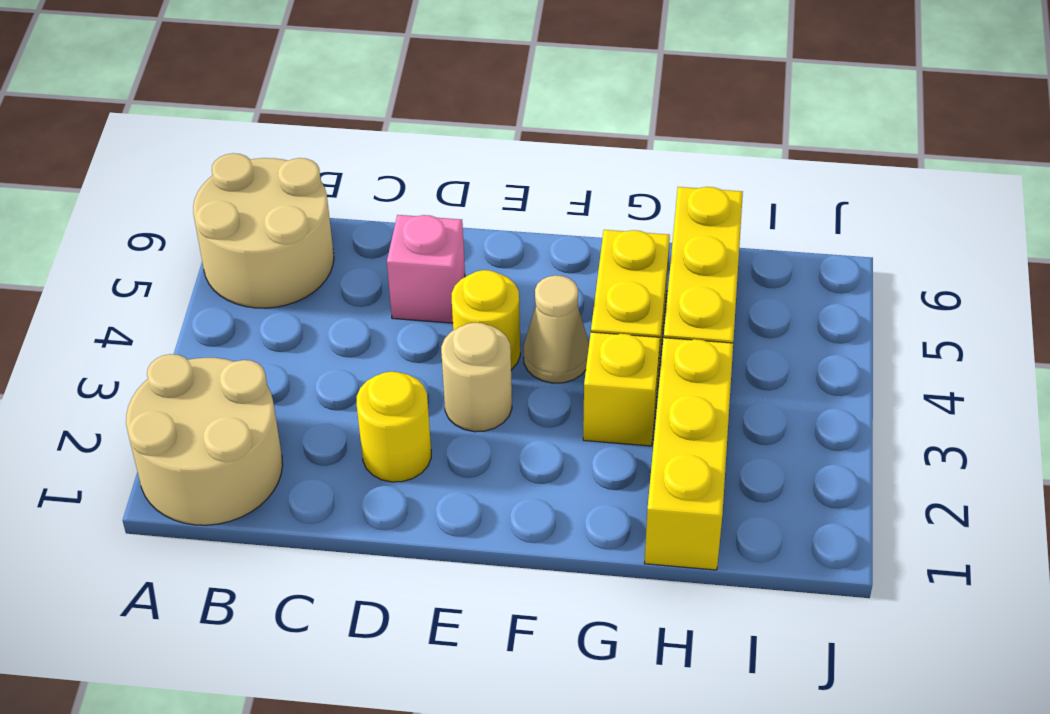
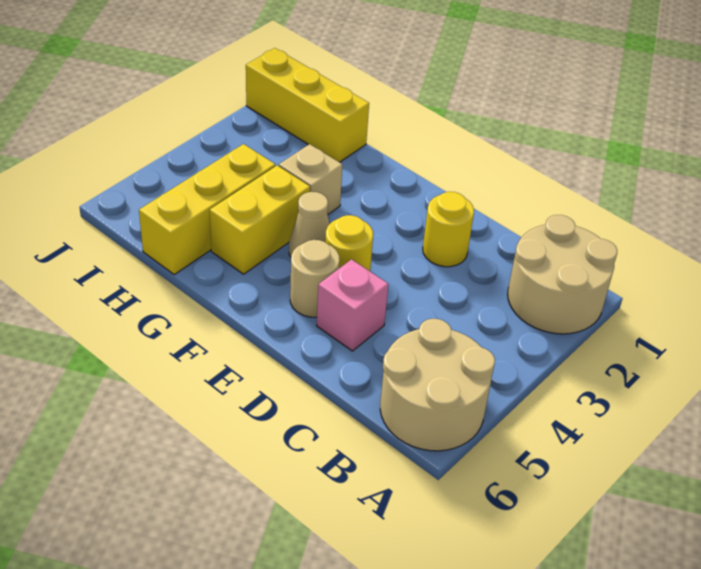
tan 1x1 round brick [441,323,512,432] -> tan 1x1 round brick moved to [290,240,340,317]
yellow 1x1 brick [583,332,660,446] -> tan 1x1 brick [279,144,342,215]
yellow 1x3 brick [644,338,733,570] -> yellow 1x3 brick turned to [246,48,369,162]

